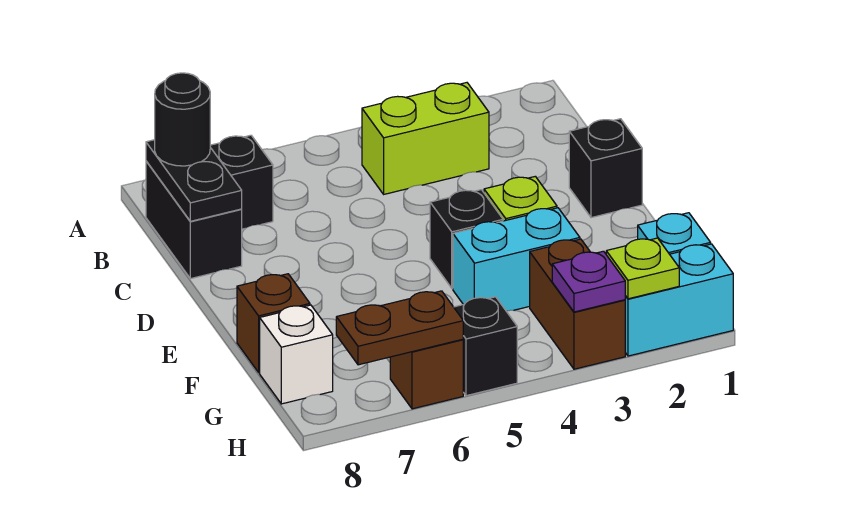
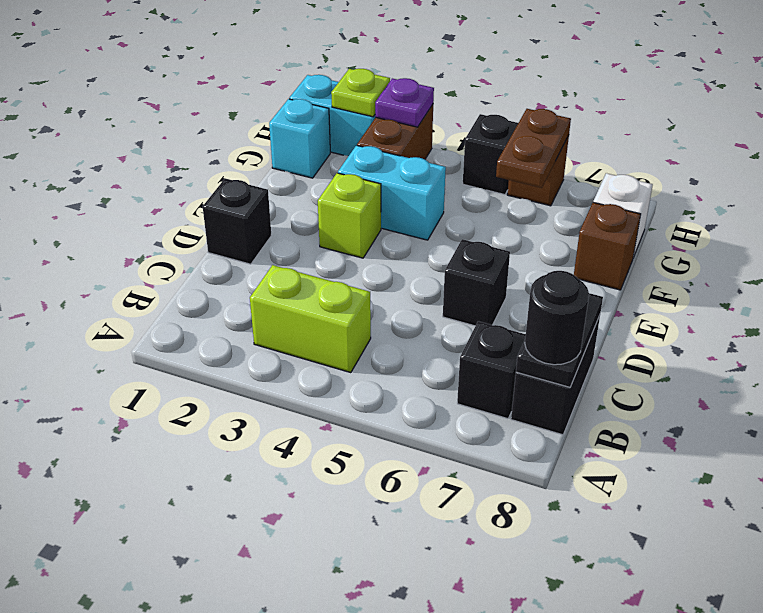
black 1x1 brick [430,190,503,288] -> black 1x1 brick moved to [443,239,510,326]
brown 1x2 plate [336,291,463,365] -> brown 1x2 plate turned to [496,109,571,188]

